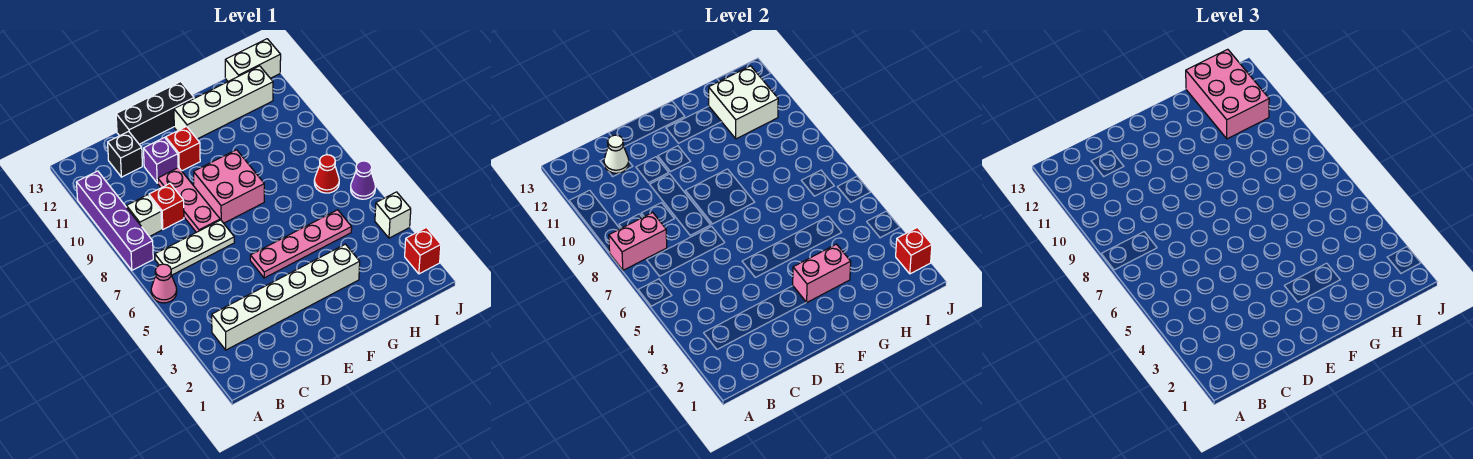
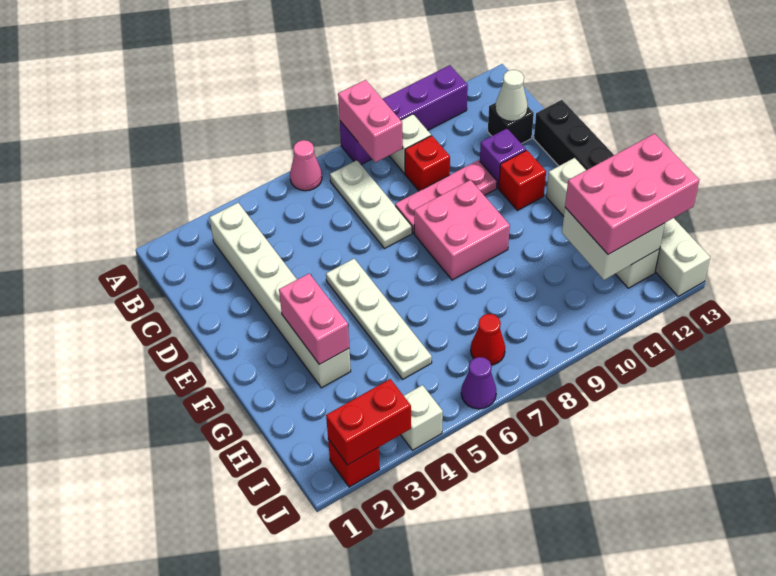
pink 1x4 plate [250,210,352,278] -> white 1x4 plate [326,259,432,379]
red 1x1 brick [896,228,932,274] -> red 1x2 brick [326,379,411,465]

